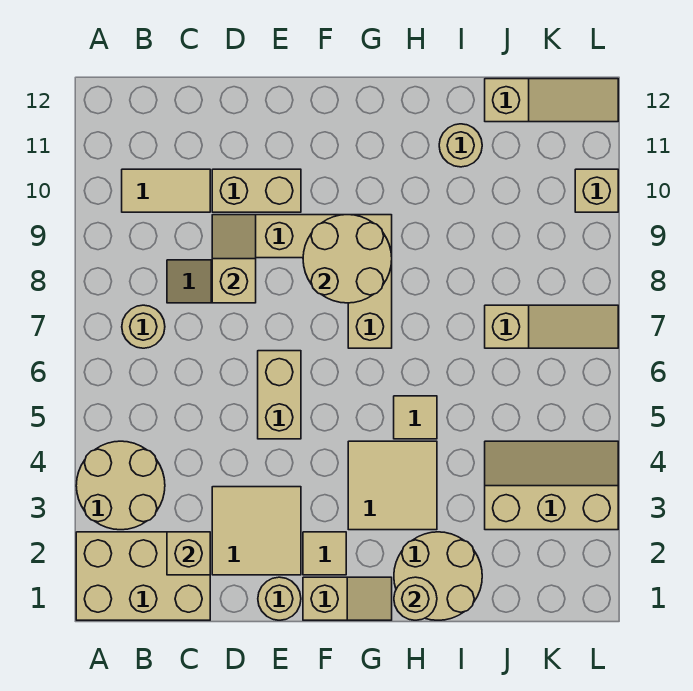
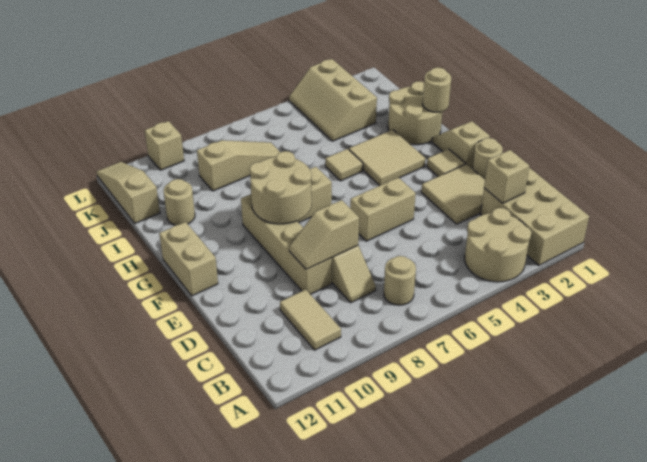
tan 1x2 brick [212,169,301,212] -> tan 1x2 brick moved to [159,222,218,296]
tan 1x3 slope [485,305,618,348] -> tan 1x3 slope turned to [197,140,280,191]

